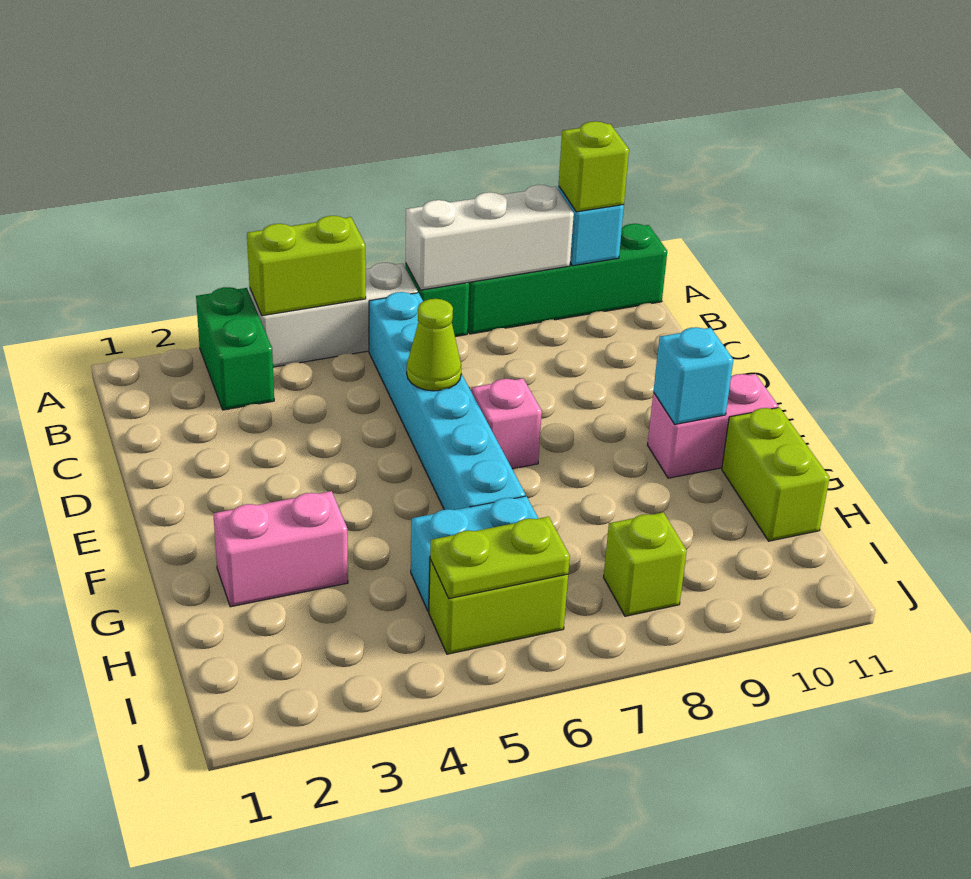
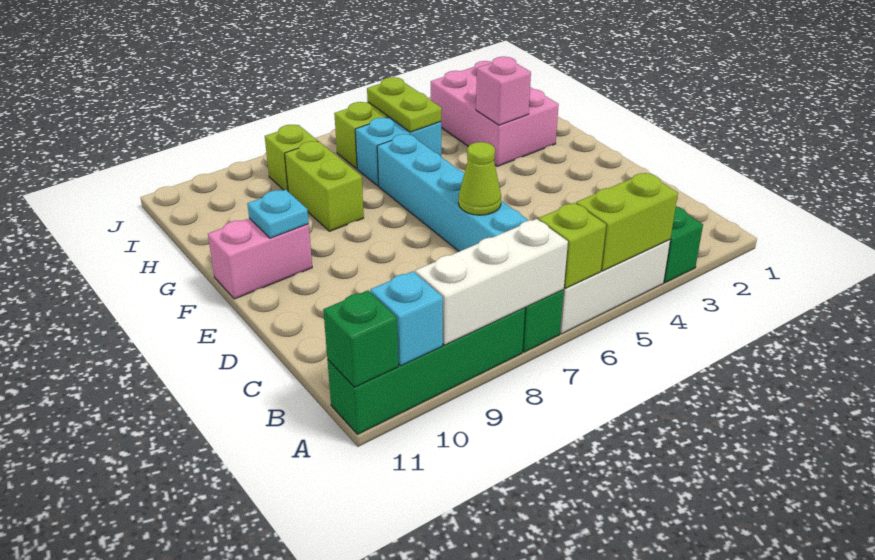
lime 1x1 brick [559,121,629,212] -> lime 1x1 brick moved to [538,203,606,288]
none -> green 1x1 brick [323,290,398,387]
pink 1x1 brick [472,378,542,469] -> pink 1x1 brick moved to [476,57,531,125]
cyan 1x1 brick [653,327,733,424] -> cyan 1x1 plate [247,190,309,238]
pink 1x2 brick [213,491,348,607] -> pink 2x3 brick [431,61,559,166]
lime 1x2 brick [722,407,830,541] -> lime 1x2 brick moved to [285,141,364,231]
lime 1x2 plate [430,517,570,599] -> lime 1x2 plate turned to [367,77,442,132]

